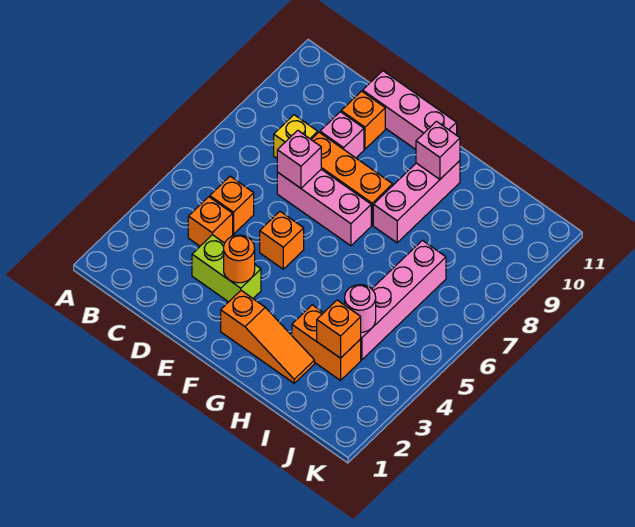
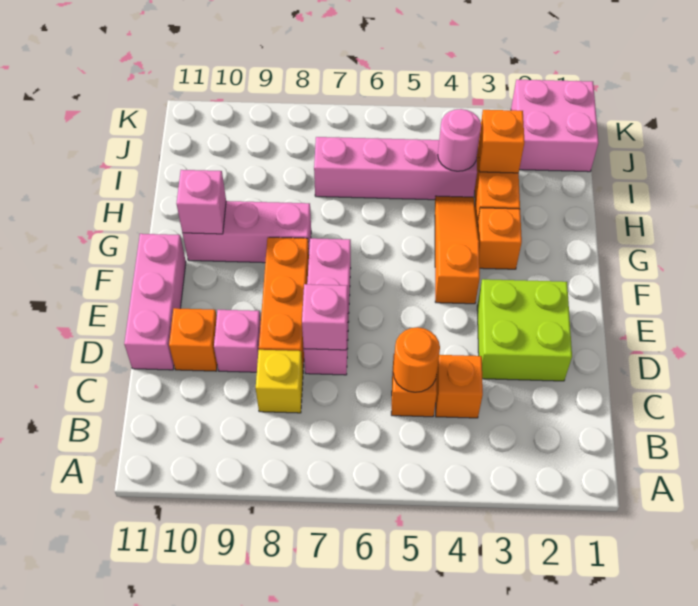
lime 1x2 brick [192,235,261,302] -> lime 2x2 brick [477,279,572,381]
orange 1x1 round brick [224,235,255,283] -> orange 1x1 round brick moved to [393,327,440,392]
orange 1x1 brick [260,212,304,269] -> orange 1x1 brick moved to [477,208,522,269]
orange 1x3 slope [221,291,315,383] -> orange 1x3 slope moved to [435,196,480,304]
none -> pink 2x2 brick [511,80,599,172]

